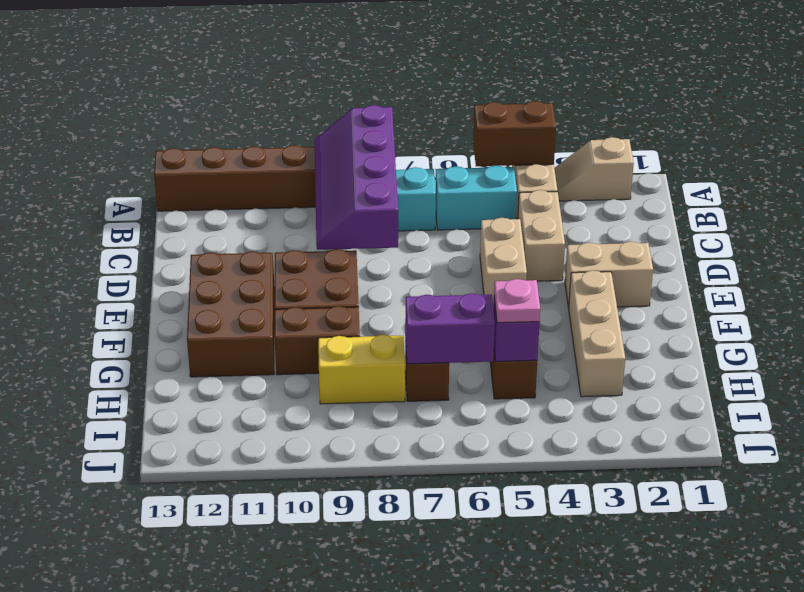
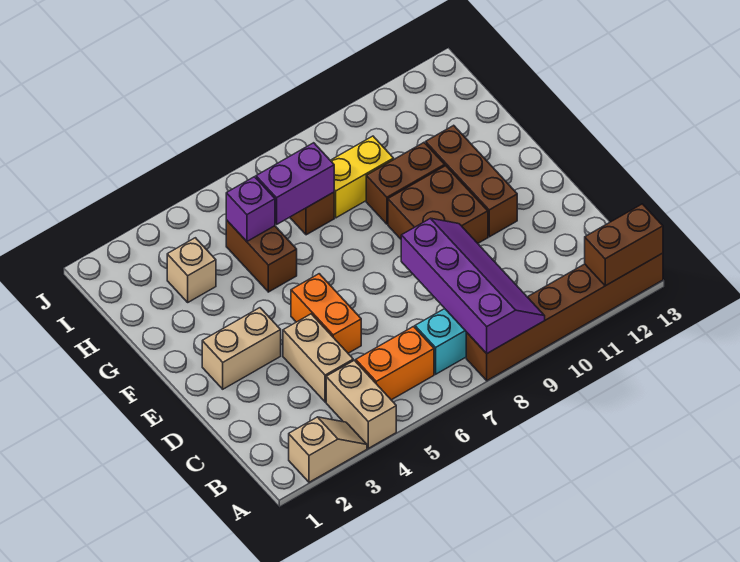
brown 1x2 brick [473,101,556,166] -> brown 1x2 brick moved to [585,204,663,286]
cyan 1x2 brick [436,165,517,230] -> orange 1x2 brick [356,327,434,400]
tan 1x2 brick [480,218,527,303] -> orange 1x2 brick [291,274,361,353]
brown 2x3 brick [187,251,275,377] -> brown 1x3 brick [426,125,517,237]
tan 1x3 brick [569,270,625,397] -> tan 1x1 brick [167,238,216,302]
pink 1x1 plate [494,279,540,323] -> none

